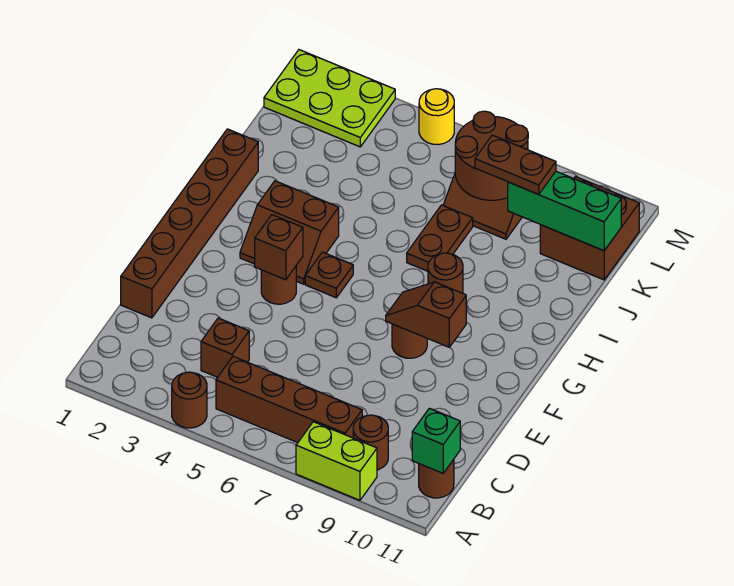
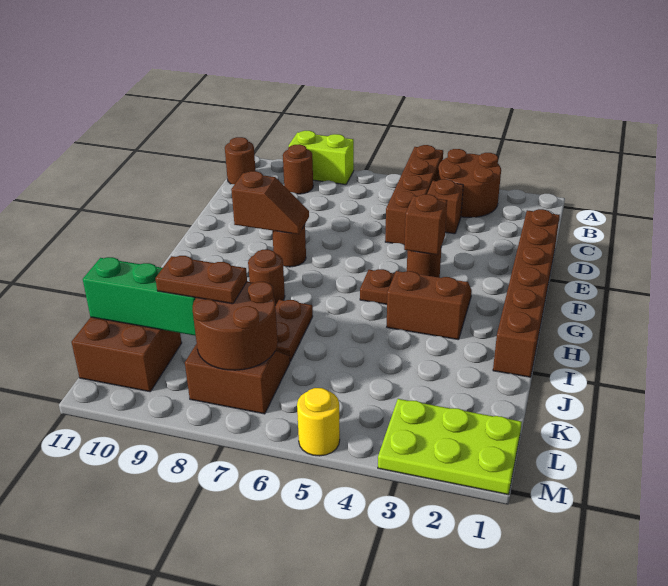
brown 1x1 round brick [172,372,207,428] -> brown 2x2 round brick [438,149,501,217]
brown 1x4 brick [216,357,362,443] -> brown 1x4 brick turned to [385,145,443,245]
green 1x1 brick [412,408,460,473] -> none

